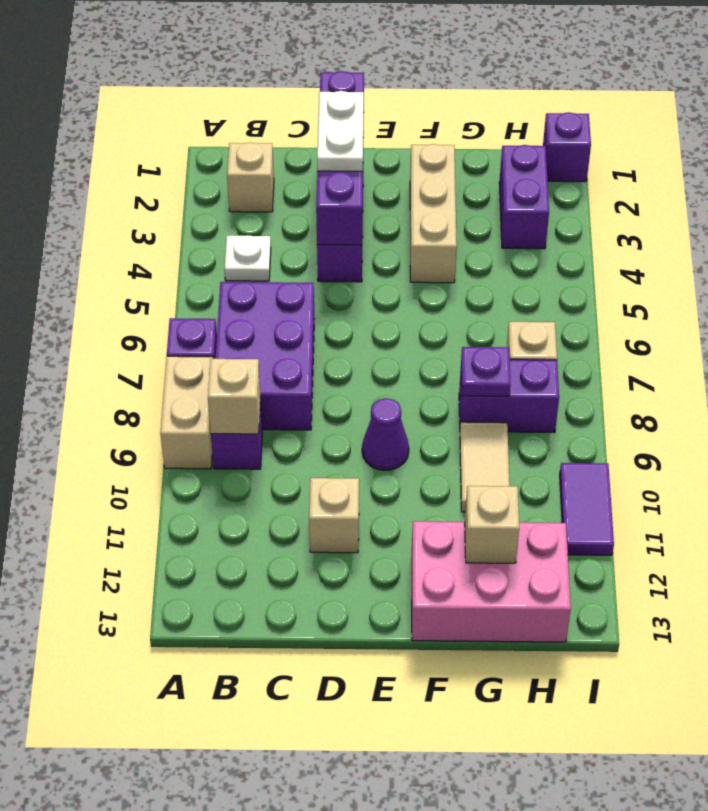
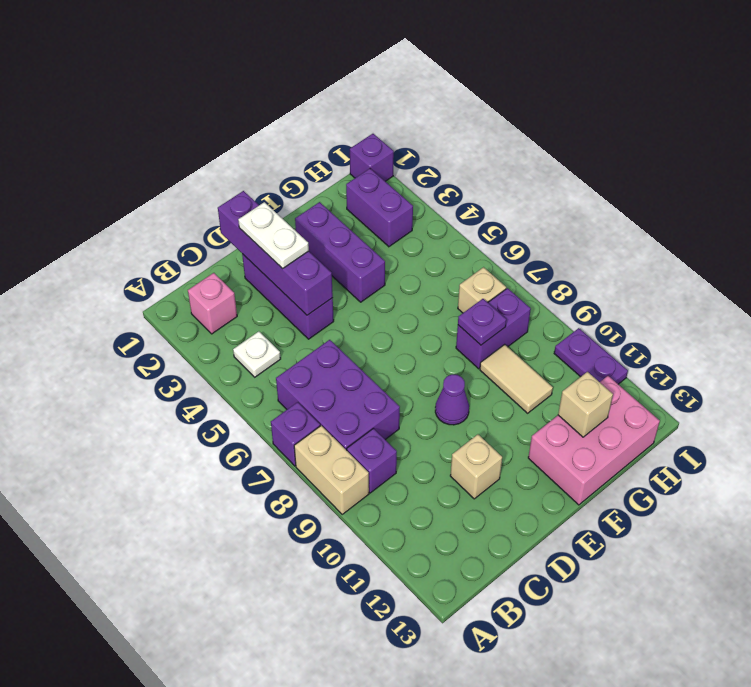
tan 1x1 brick [227,142,274,212] -> pink 1x1 brick [188,273,237,334]
tan 1x1 brick [208,358,260,434] -> none
tan 1x3 brick [410,144,457,283] -> purple 1x3 brick [295,202,385,302]
purple 1x2 tile [560,463,614,555] -> purple 1x2 plate [554,328,628,384]

